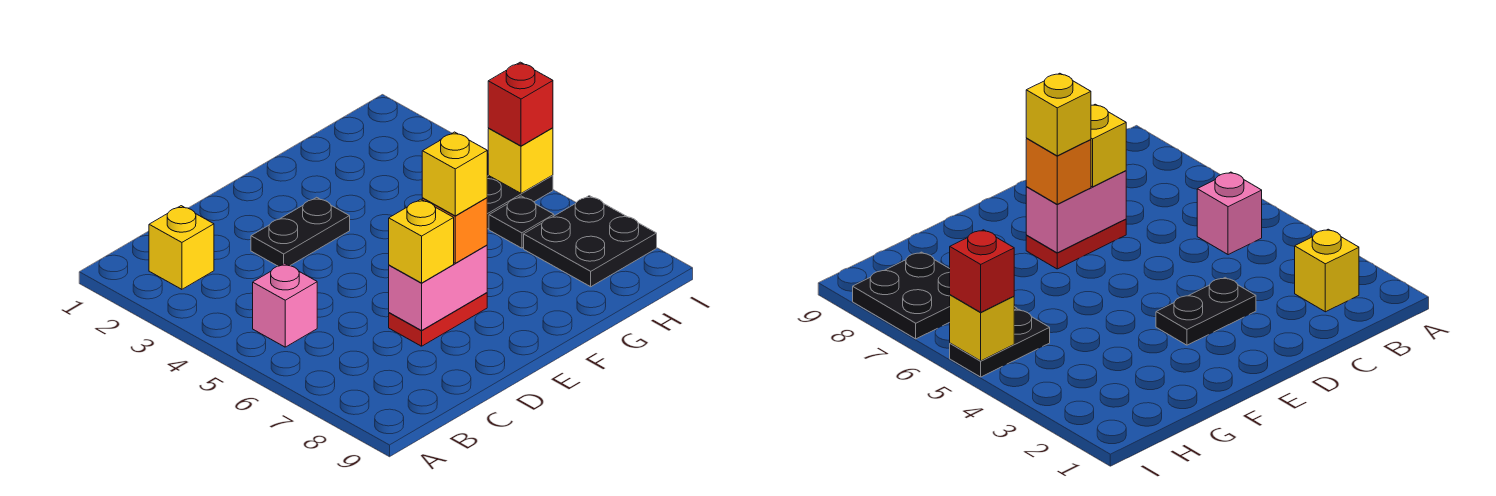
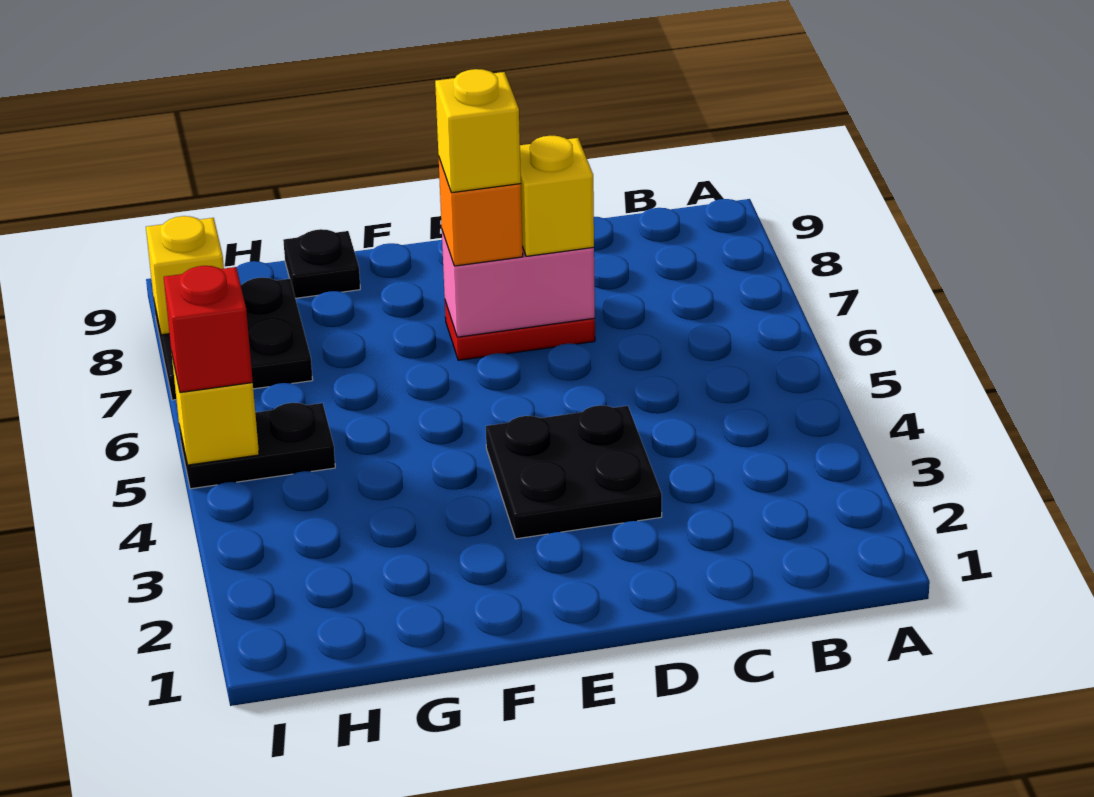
yellow 1x1 brick [149,206,214,289] -> yellow 1x1 brick moved to [146,216,224,335]
pink 1x1 brick [253,263,317,347] -> none
black 1x2 plate [251,197,350,266] -> black 2x2 plate [486,405,662,539]
black 1x1 plate [489,196,554,248] -> black 1x1 plate moved to [283,229,360,298]

